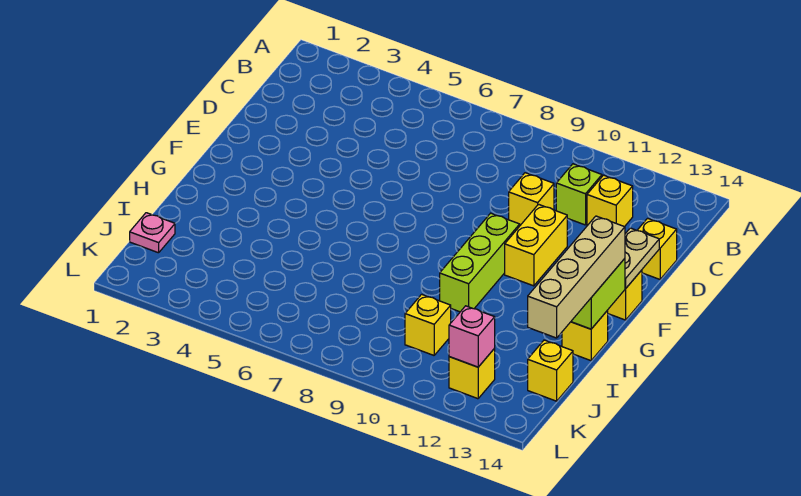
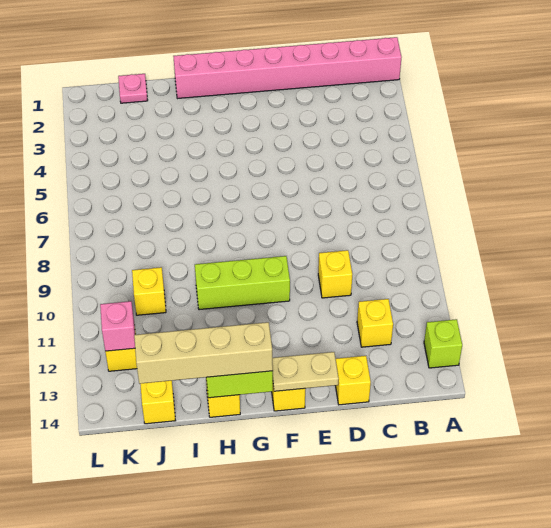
none -> pink 1x8 brick [173,37,402,99]
lime 1x1 brick [556,164,602,225] -> lime 1x1 brick moved to [424,319,462,368]
yellow 1x2 brick [505,204,567,286] -> none

